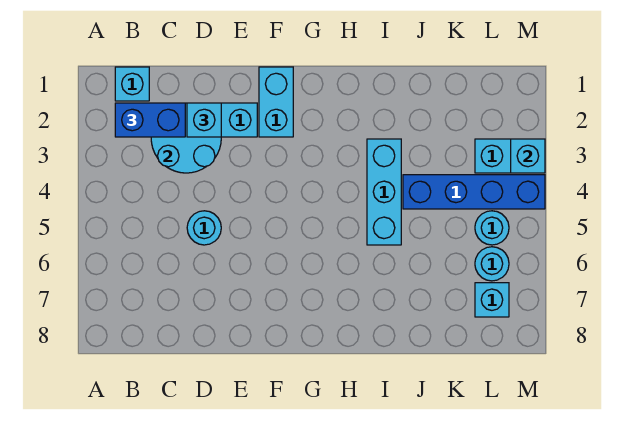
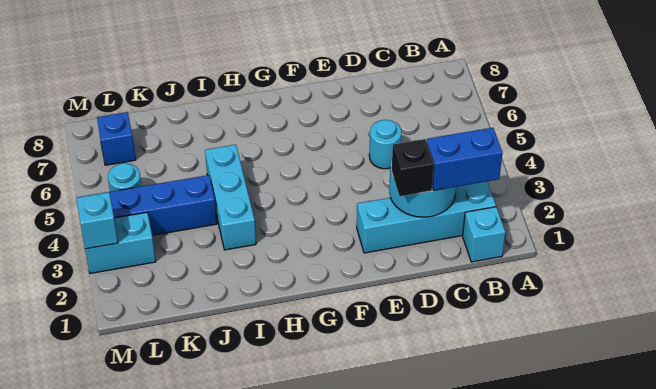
cyan 1x1 brick [187,103,221,137] -> black 1x1 brick [392,139,434,196]
cyan 1x2 brick [259,67,293,137] -> none
cyan 1x1 round brick [475,247,509,281] -> none
cyan 1x1 brick [475,283,509,317] -> blue 1x1 brick [97,112,136,165]

